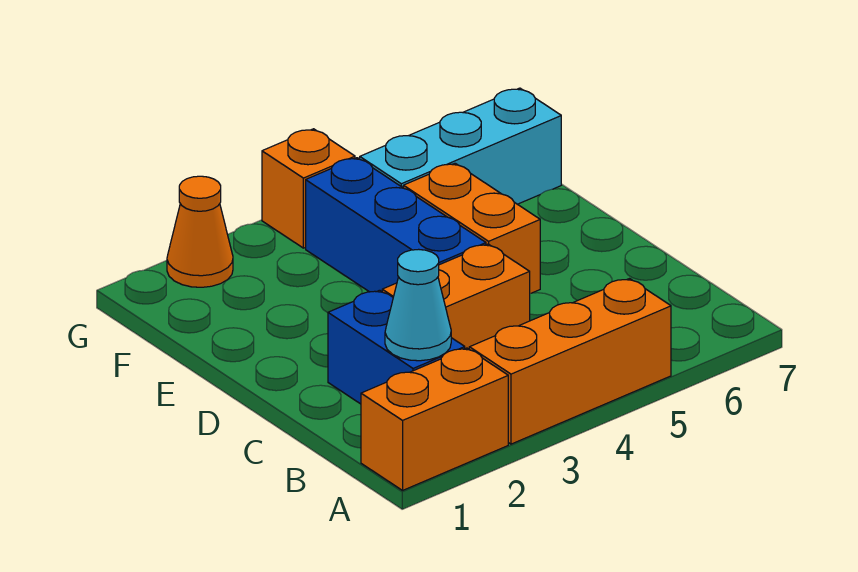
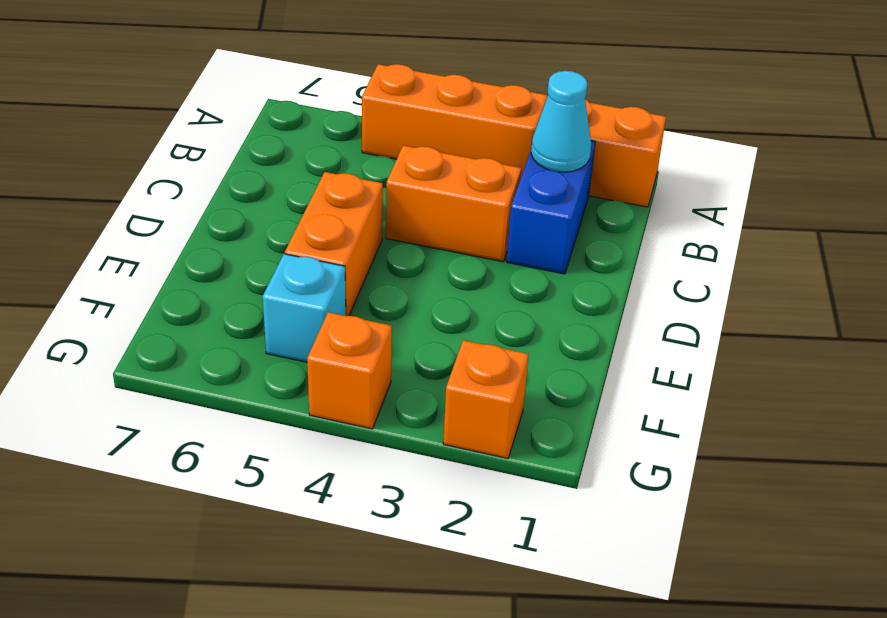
blue 1x3 brick [306,158,486,292] -> none
cyan 1x3 brick [360,88,561,204] -> cyan 1x1 brick [263,254,346,362]
orange 1x1 cone [167,176,233,287] -> orange 1x1 brick [443,340,529,458]

